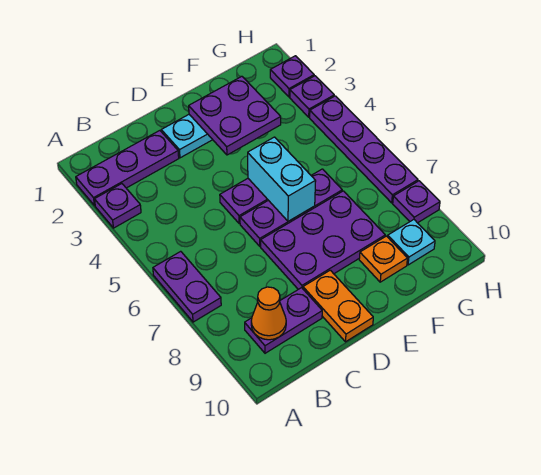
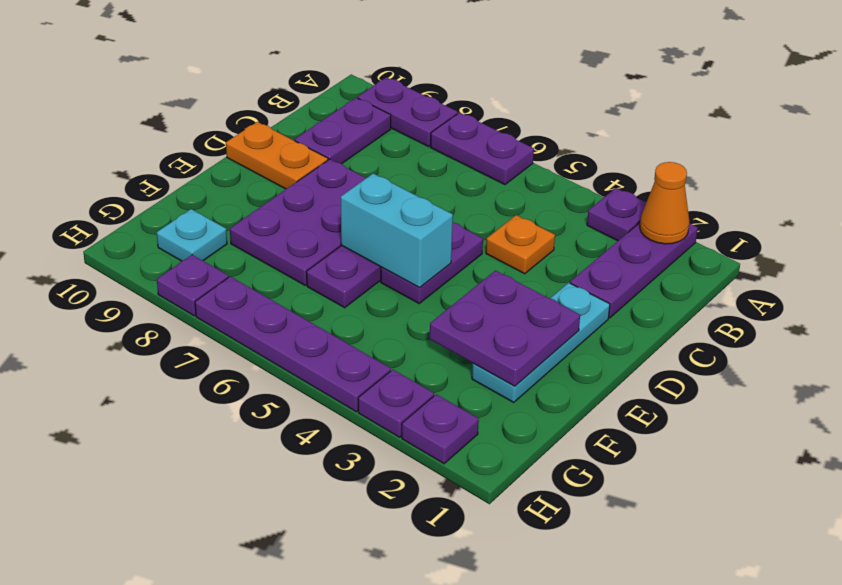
none -> purple 1x2 plate [358,77,458,147]
orange 1x1 cone [251,287,286,340] -> orange 1x1 cone moved to [640,162,689,244]
orange 1x1 plate [359,236,408,282] -> orange 1x1 plate moved to [486,215,555,274]

